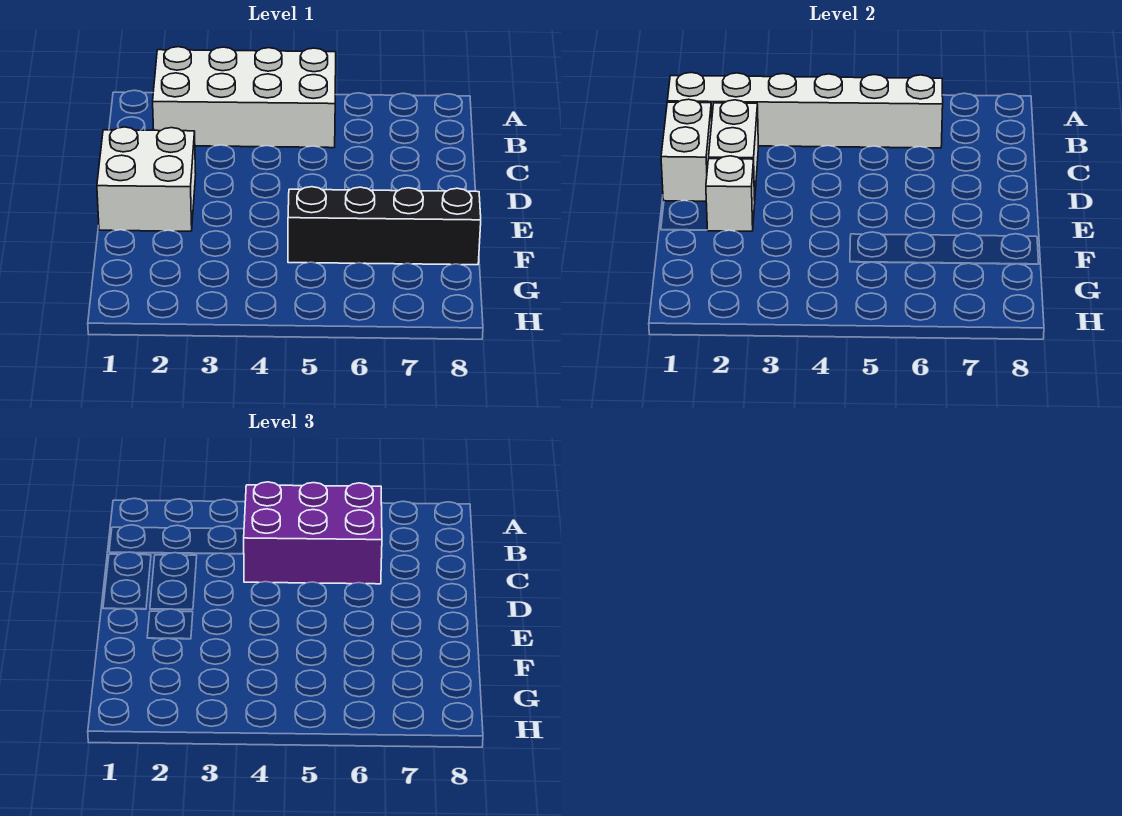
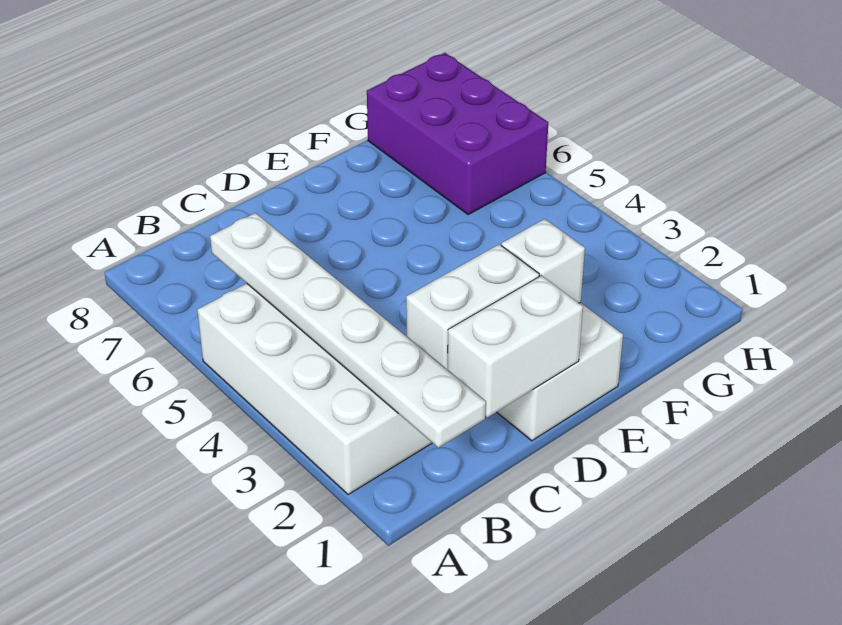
white 1x6 brick [667,73,943,148] -> white 1x6 plate [210,213,486,448]
purple 2x3 brick [244,482,382,584] -> purple 2x3 brick moved to [367,53,548,215]
black 1x4 brick [288,187,481,265] -> none

